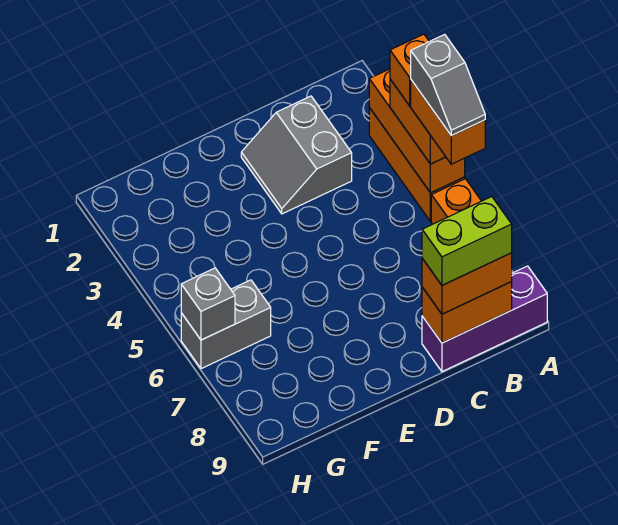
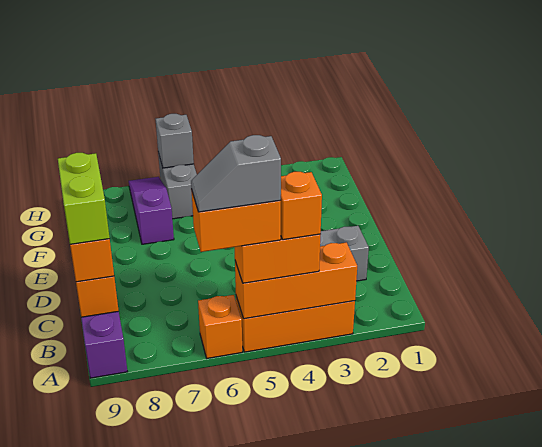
none -> purple 1x3 slope [129,177,174,244]

